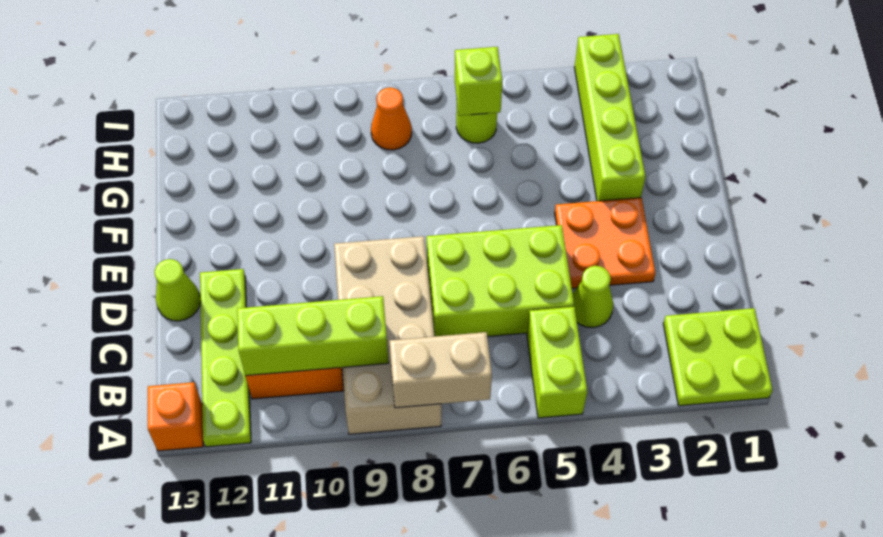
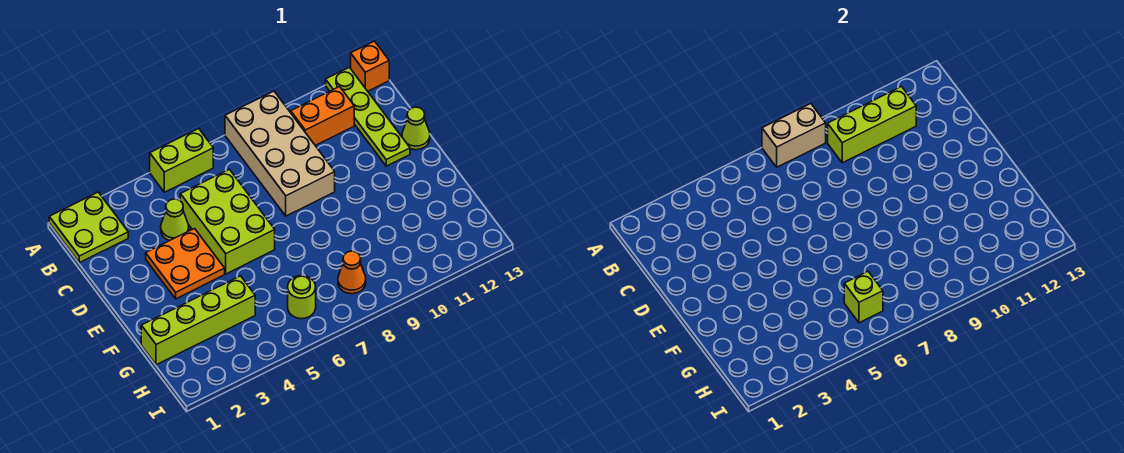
lime 1x2 brick [527,307,587,418] -> lime 1x2 brick turned to [150,129,213,192]
lime 2x3 brick [427,225,574,337] -> lime 2x3 brick turned to [180,169,275,274]
lime 1x4 brick [574,34,646,201] -> lime 1x4 brick turned to [141,276,255,365]

